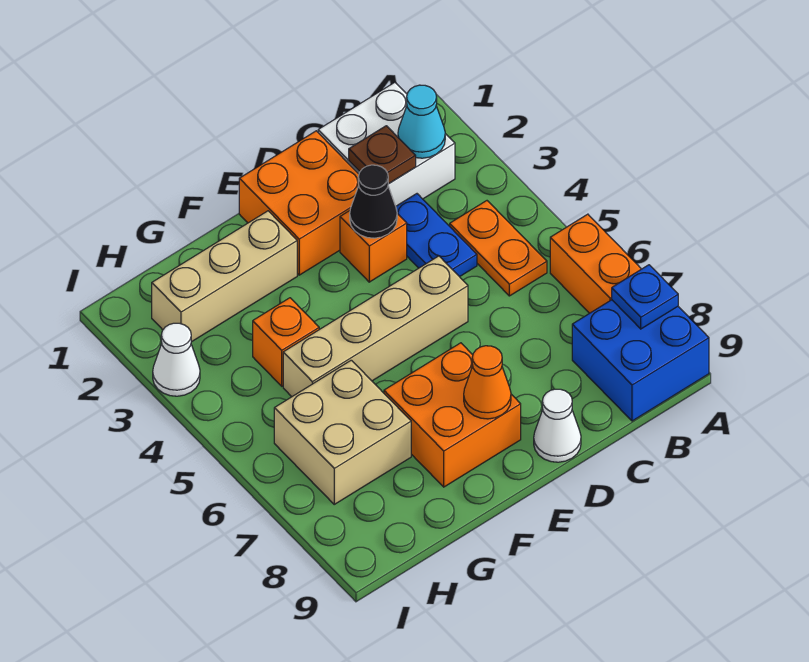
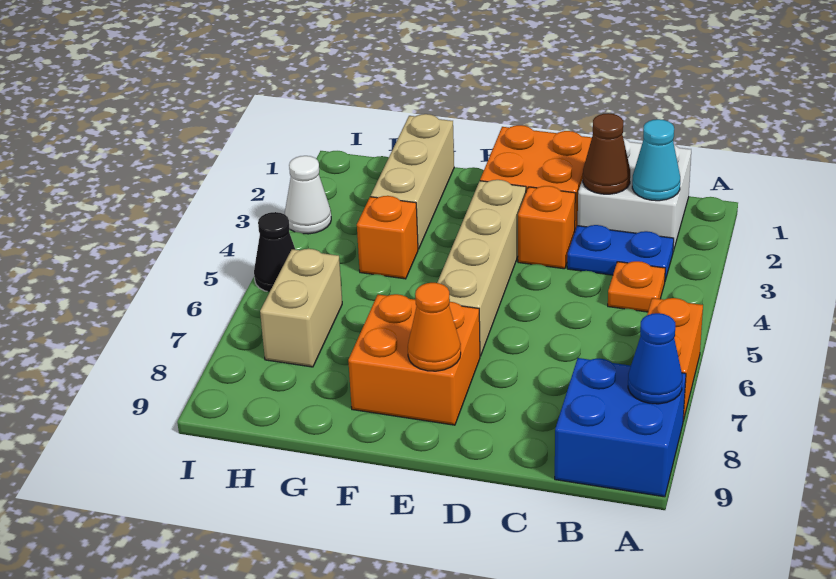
blue 1x1 plate [612,265,678,329] -> blue 1x1 cone [628,313,682,404]
orange 1x2 plate [450,201,547,296] -> orange 1x1 plate [608,261,665,312]
brown 1x1 plate [349,126,416,184] -> brown 1x1 cone [583,113,630,194]
blue 1x2 plate [396,194,477,277] -> blue 1x2 plate turned to [567,225,674,280]
black 1x1 cone [350,165,397,238] -> black 1x1 cone moved to [254,212,295,292]
tan 1x4 brick [283,256,468,397] -> tan 1x4 brick turned to [437,180,526,356]
white 1x1 cone [534,389,581,462] -> none
tan 1x3 brick [152,211,297,342] -> tan 1x3 brick turned to [371,114,454,249]
tan 2x2 brick [274,360,411,504] -> tan 1x2 brick [260,249,342,367]

